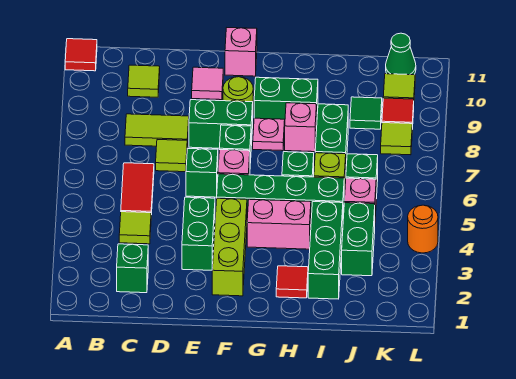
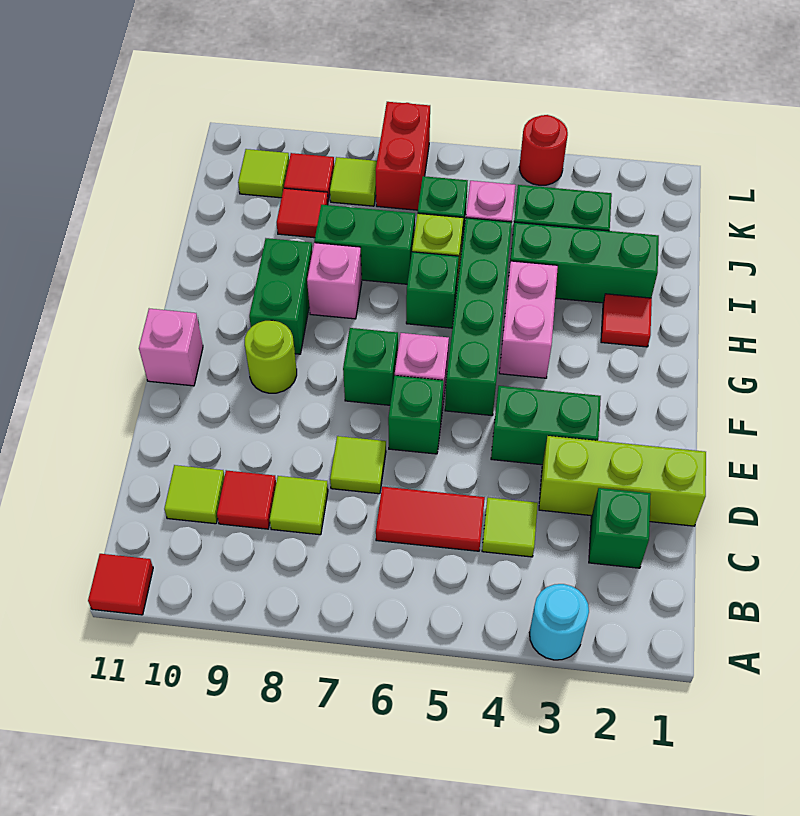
none -> cyan 1x1 round brick [529,584,589,660]
lime 1x2 tile [125,114,189,146] -> lime 1x1 tile [270,476,328,535]
none -> red 1x1 tile [217,470,276,529]
green 1x2 brick [189,100,253,148] -> none
pink 1x1 tile [192,67,223,100] -> none
lime 1x3 brick [212,198,247,296] -> lime 1x3 brick moved to [539,436,706,526]
pink 1x1 plate [253,118,285,151] -> none
green 1x1 tile [350,97,382,129] -> red 1x1 tile [277,188,328,238]
none -> red 1x2 brick [376,102,430,210]
green 1x1 cone [386,33,416,75] -> none
orange 1x1 round brick [408,205,438,253] -> red 1x1 round brick [519,115,568,185]

